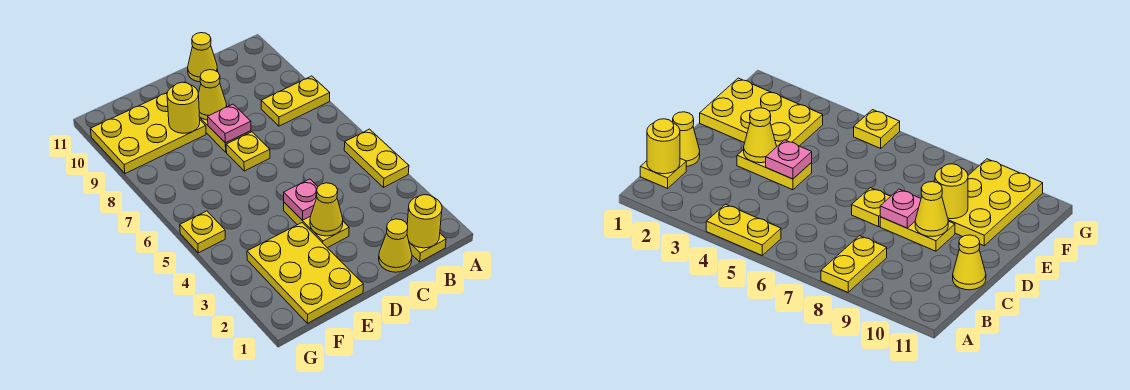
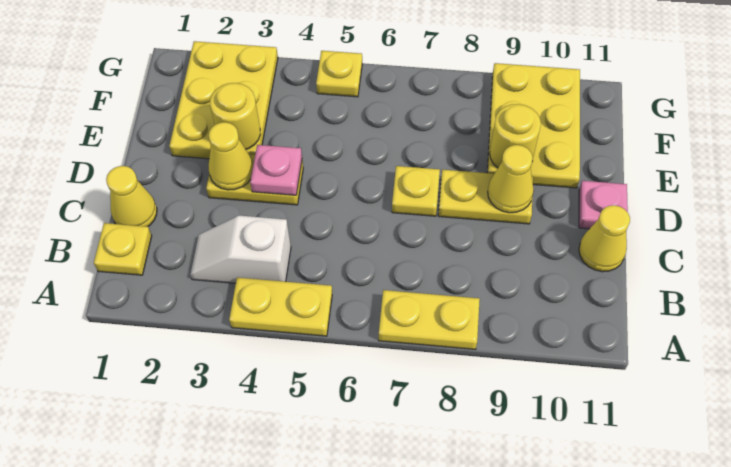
yellow 1x2 plate [261,76,330,126] -> yellow 1x2 plate turned to [379,290,480,349]
yellow 1x1 round brick [407,195,442,248] -> yellow 1x1 round brick moved to [210,83,260,149]
none -> white 1x2 slope [191,216,291,283]
pink 1x1 plate [208,104,251,143] -> pink 1x1 plate moved to [579,181,628,229]
yellow 2x3 plate [247,223,363,323] -> yellow 2x3 plate turned to [169,41,278,159]

